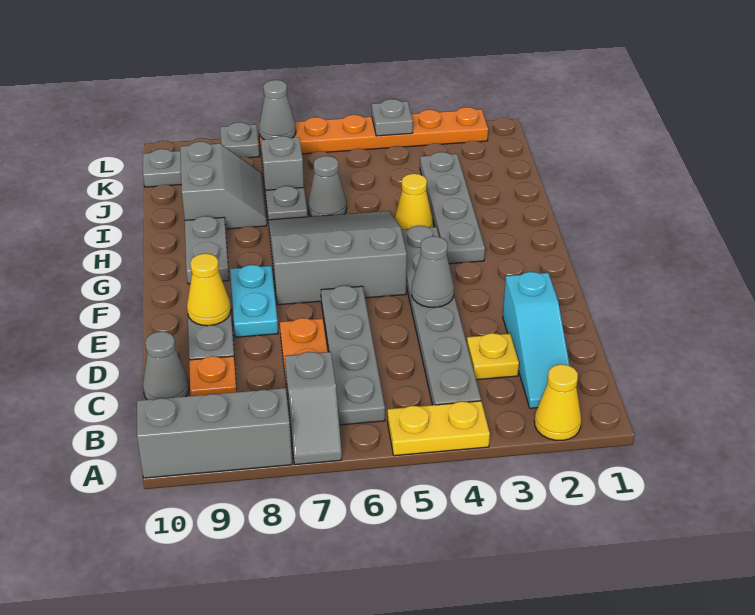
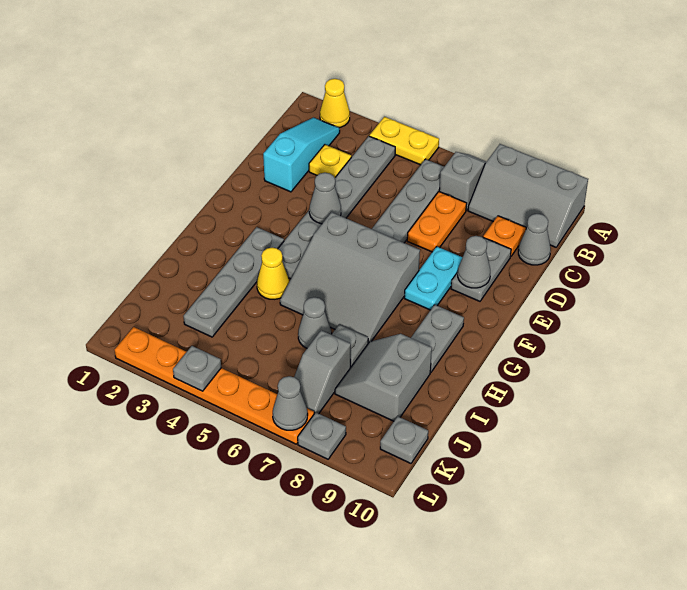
yellow 1x1 cone [187,254,231,326] -> grey 1x1 cone [458,236,490,288]

